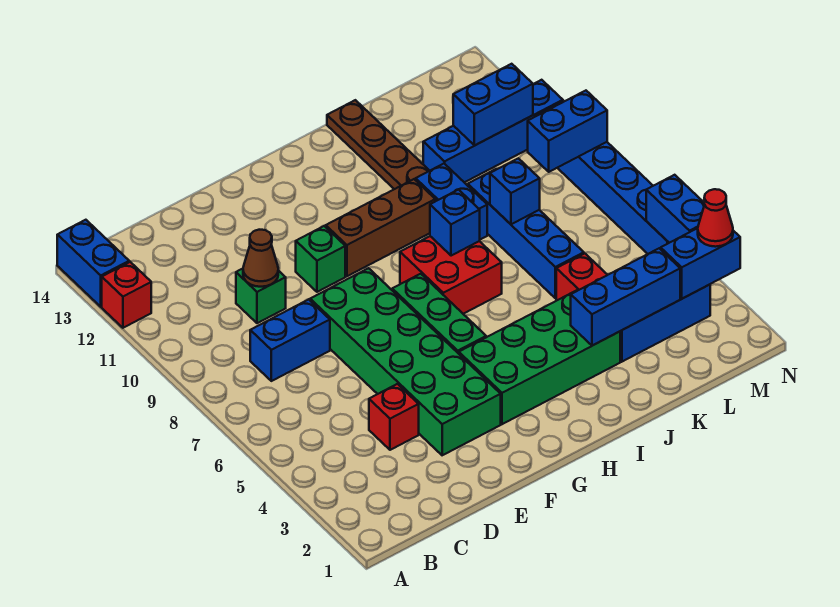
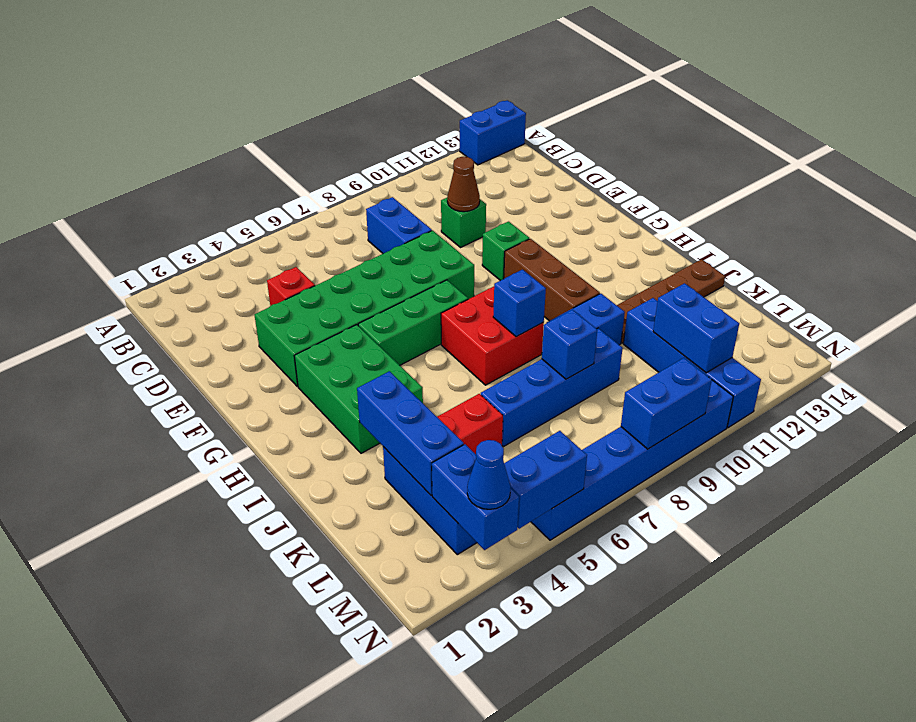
red 1x1 brick [102,262,151,328] -> none
green 2x4 brick [459,290,620,424] -> green 2x3 brick [294,325,423,453]
blue 1x2 brick [528,91,607,172] -> blue 1x2 brick turned to [621,358,712,449]
red 1x1 cone [698,189,733,247] -> blue 1x1 cone [467,440,511,509]

